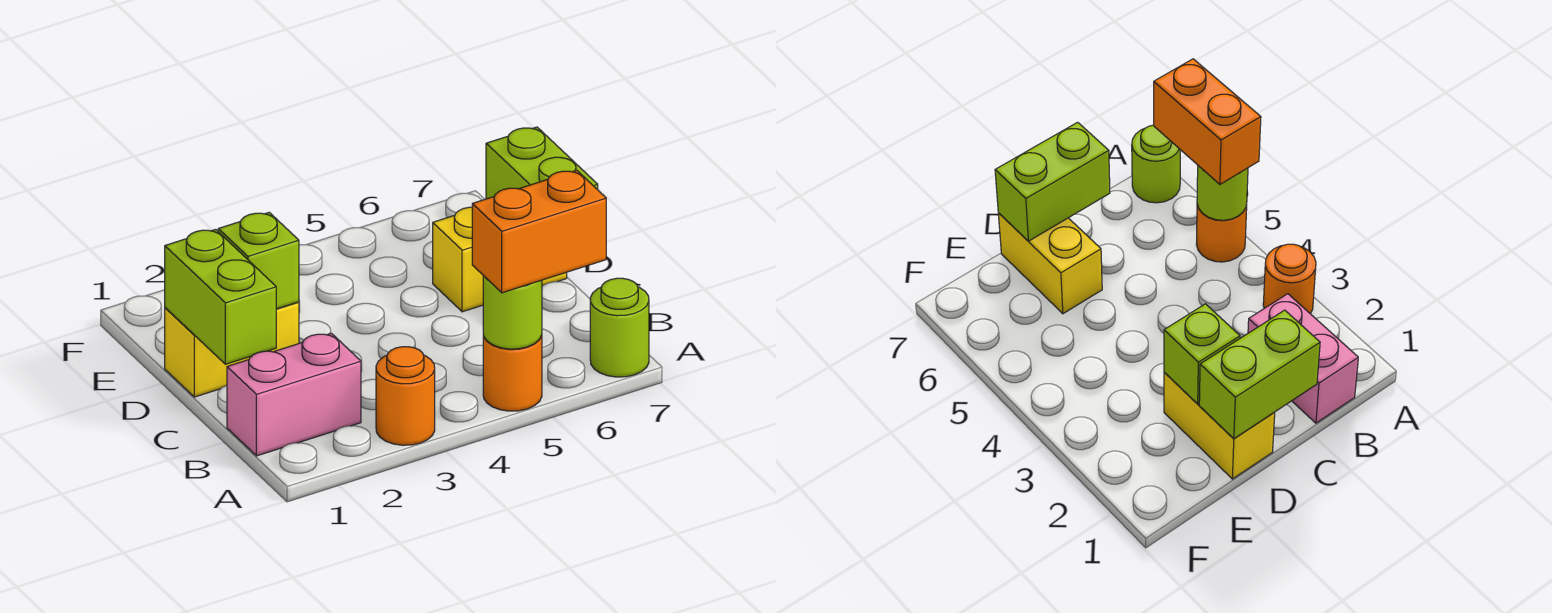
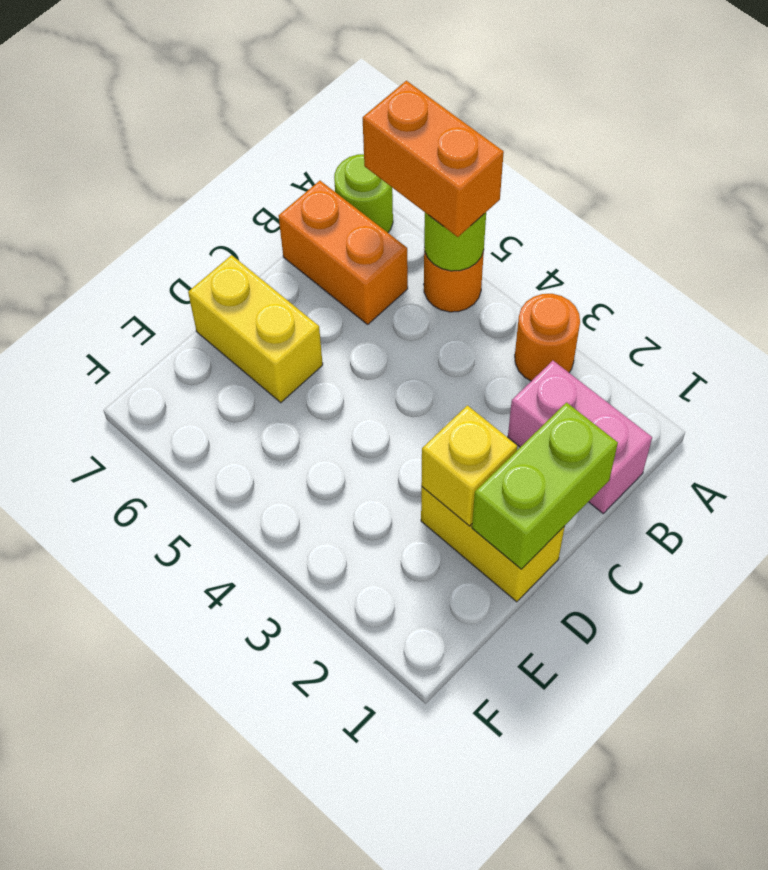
none -> orange 1x2 brick [279,181,408,324]
lime 1x2 brick [486,127,598,199] -> none
lime 1x1 brick [218,212,299,309] -> yellow 1x1 brick [421,405,517,526]

